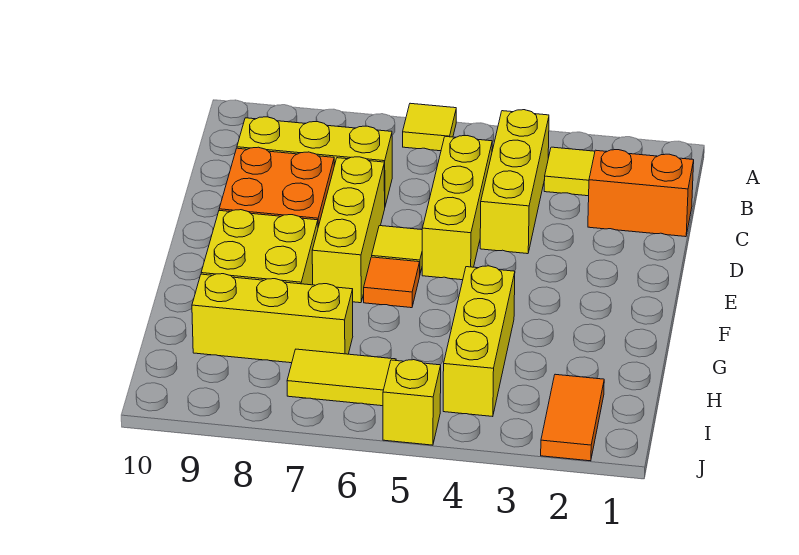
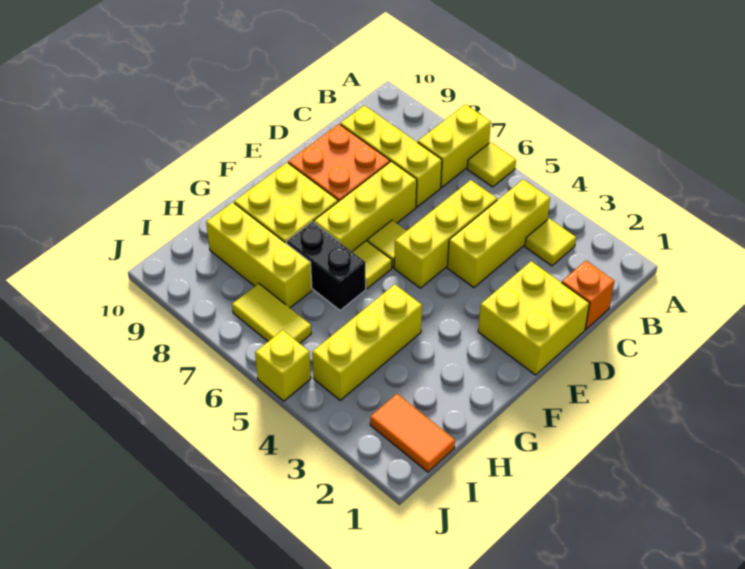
none -> yellow 1x2 brick [418,104,491,187]
orange 1x2 brick [588,150,694,237] -> orange 1x1 brick [562,261,614,329]
none -> yellow 2x2 brick [478,261,590,375]
orange 1x1 tile [364,257,420,308] -> yellow 1x1 tile [352,241,392,289]
none -> black 1x2 brick [286,222,366,310]
orange 1x2 tile [541,374,604,461] -> orange 1x2 tile turned to [370,394,455,472]

